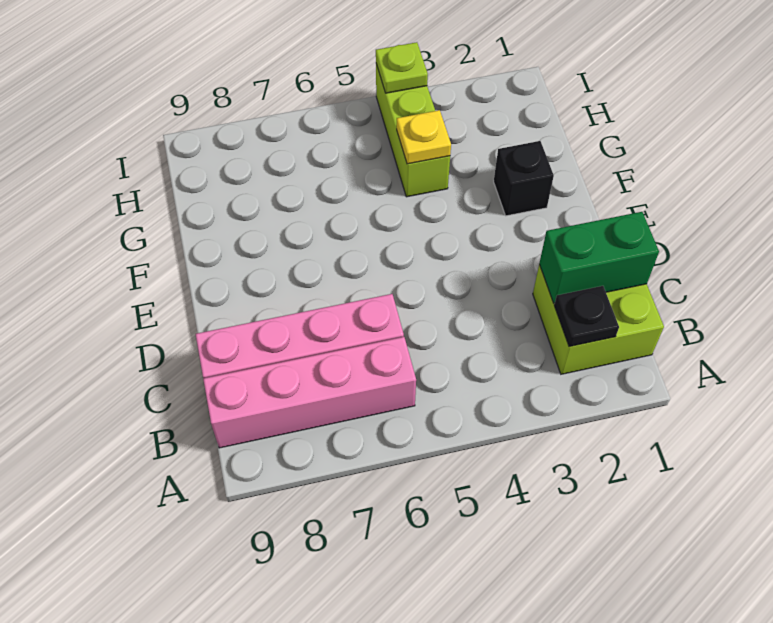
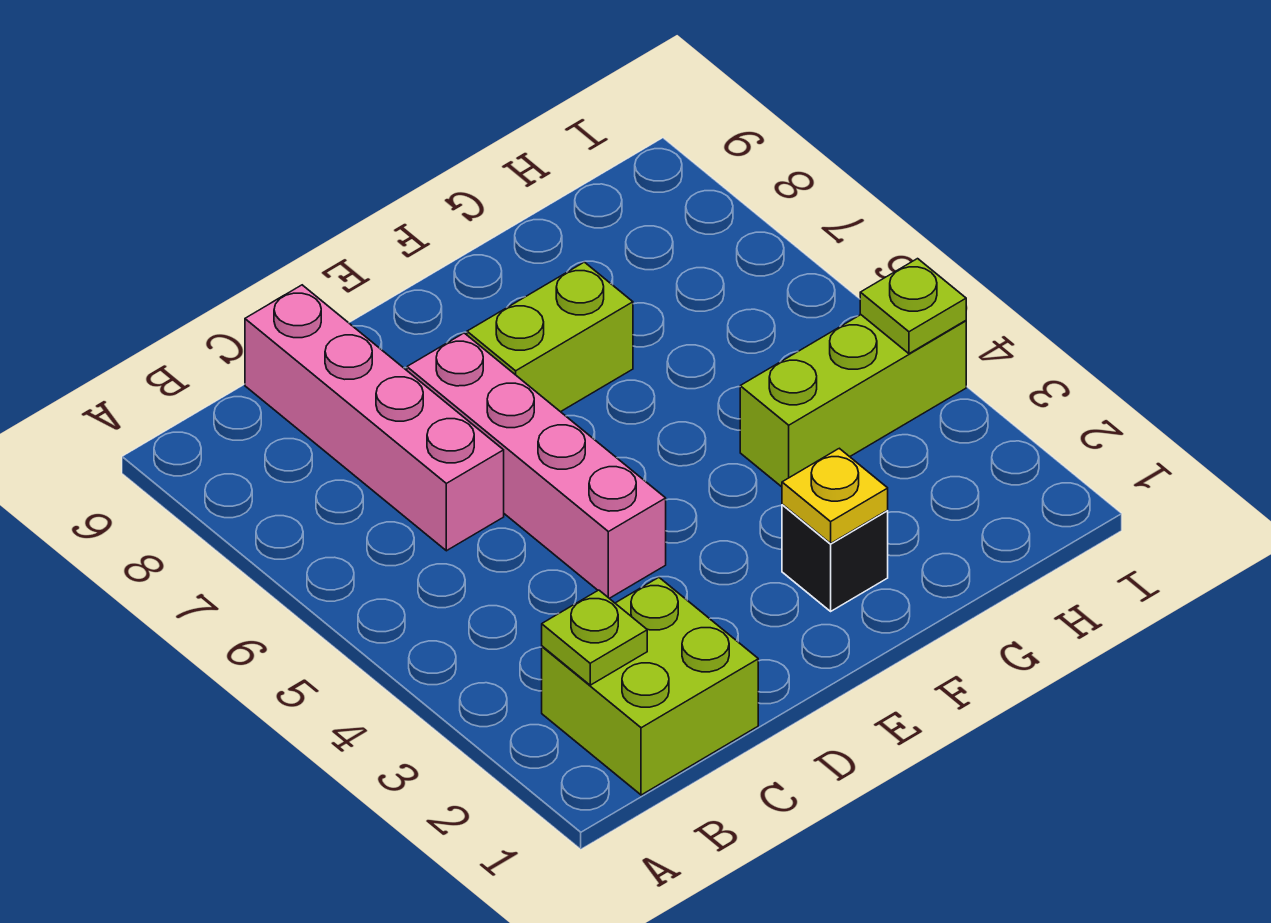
black 1x1 plate [554,286,619,347] -> lime 1x1 plate [542,590,647,685]
pink 1x4 brick [203,337,416,448] -> pink 1x4 brick moved to [407,333,666,598]
green 1x2 brick [539,212,659,303] -> none
none -> lime 1x2 brick [467,262,633,412]
yellow 1x1 plate [397,110,451,164] -> yellow 1x1 plate moved to [782,448,888,543]

